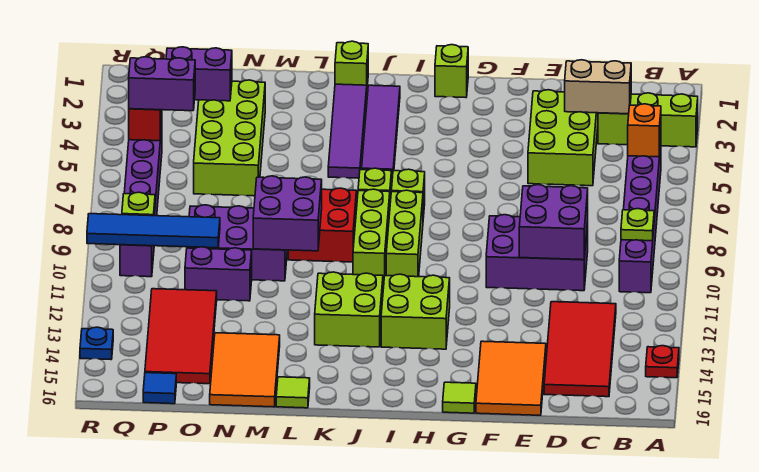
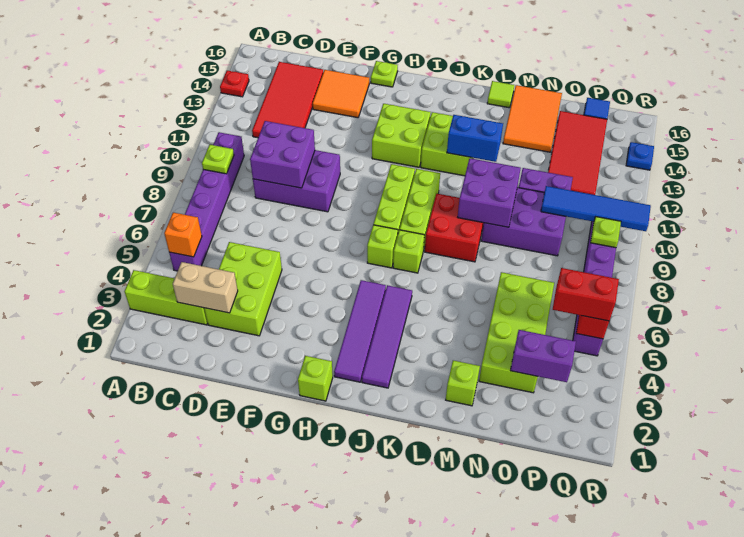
orange 2x3 tile [476,341,546,415] -> orange 2x2 tile [313,70,369,118]
lime 1x1 tile [443,382,476,413] -> lime 1x1 plate [371,61,398,87]
lime 1x1 brick [335,41,368,86] -> lime 1x1 brick moved to [446,360,480,406]
purple 1x4 tile [328,84,367,178] -> purple 1x4 tile moved to [334,280,386,382]
none -> blue 1x2 brick [447,115,503,162]
purple 1x2 brick [129,57,195,111] -> red 1x2 brick [553,268,619,321]

